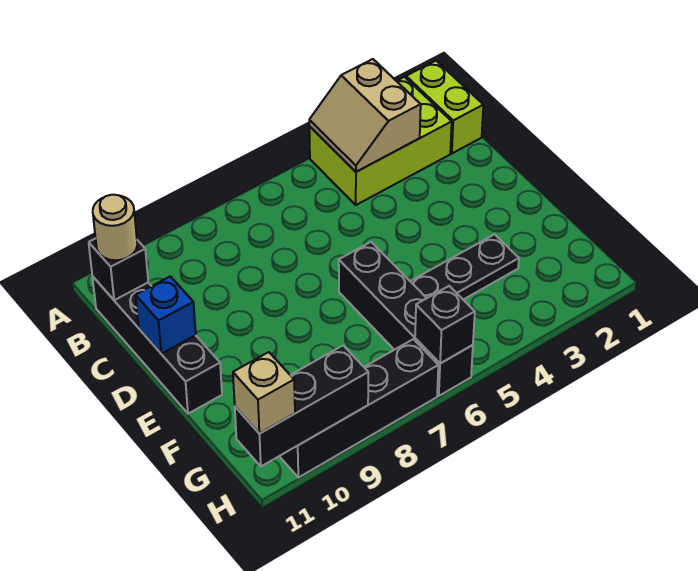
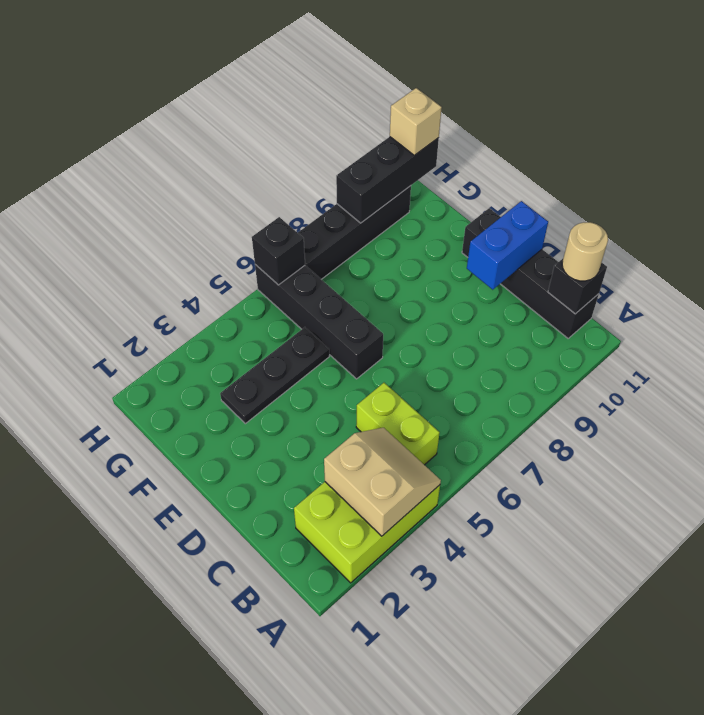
lime 1x2 brick [406,61,483,153] -> lime 1x2 brick moved to [356,383,440,465]
blue 1x1 brick [136,276,196,354] -> blue 1x2 brick [467,201,548,290]

